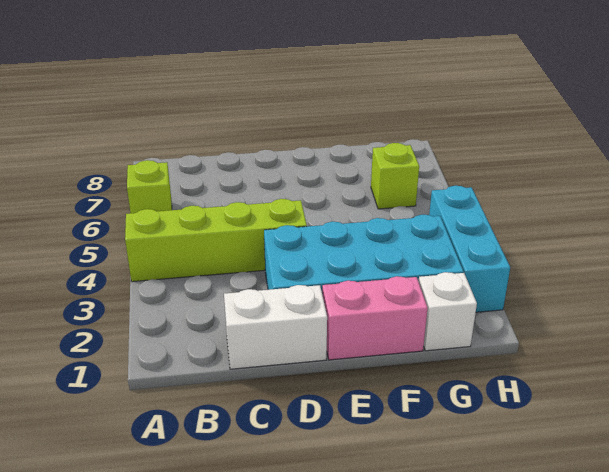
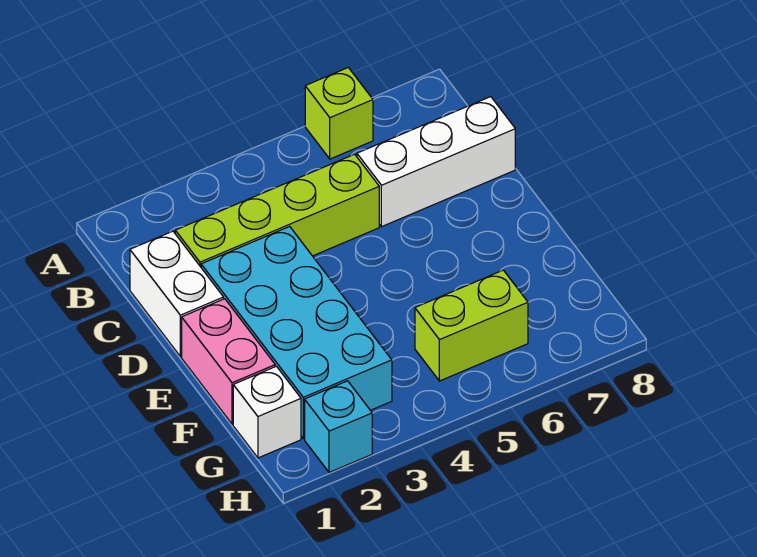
lime 1x4 brick [125,199,307,282] -> lime 1x4 brick turned to [175,154,379,267]
none -> white 1x3 brick [357,97,515,227]
lime 1x1 brick [371,143,419,209] -> lime 1x2 brick [415,270,528,381]
cyan 1x3 brick [429,186,510,312] -> cyan 1x1 brick [305,381,372,472]

